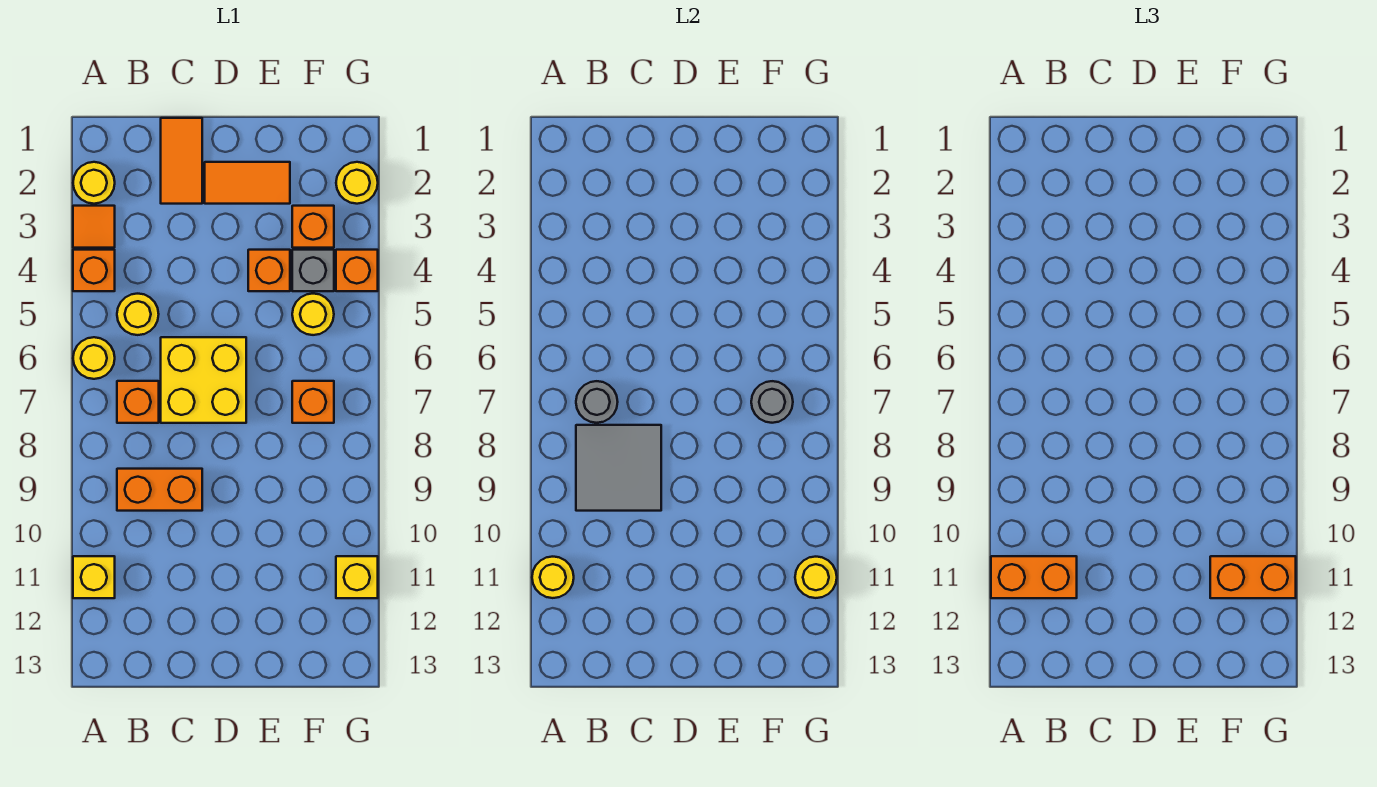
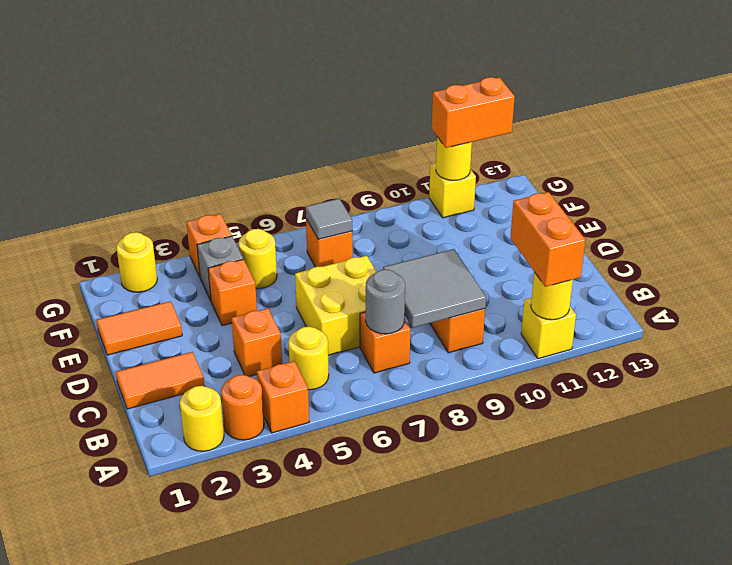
orange 1x1 tile [73,206,115,248] -> orange 1x1 round brick [221,375,264,440]
yellow 1x1 round brick [73,337,115,379] -> none
orange 1x2 tile [205,162,290,204] -> orange 1x2 tile turned to [96,301,182,355]
orange 1x1 brick [292,206,334,248] -> orange 1x1 brick moved to [232,308,282,377]
grey 1x1 round brick [751,381,793,423] -> grey 1x1 tile [306,199,352,239]
orange 1x2 brick [1210,556,1296,598] -> orange 1x2 brick turned to [432,77,515,148]

